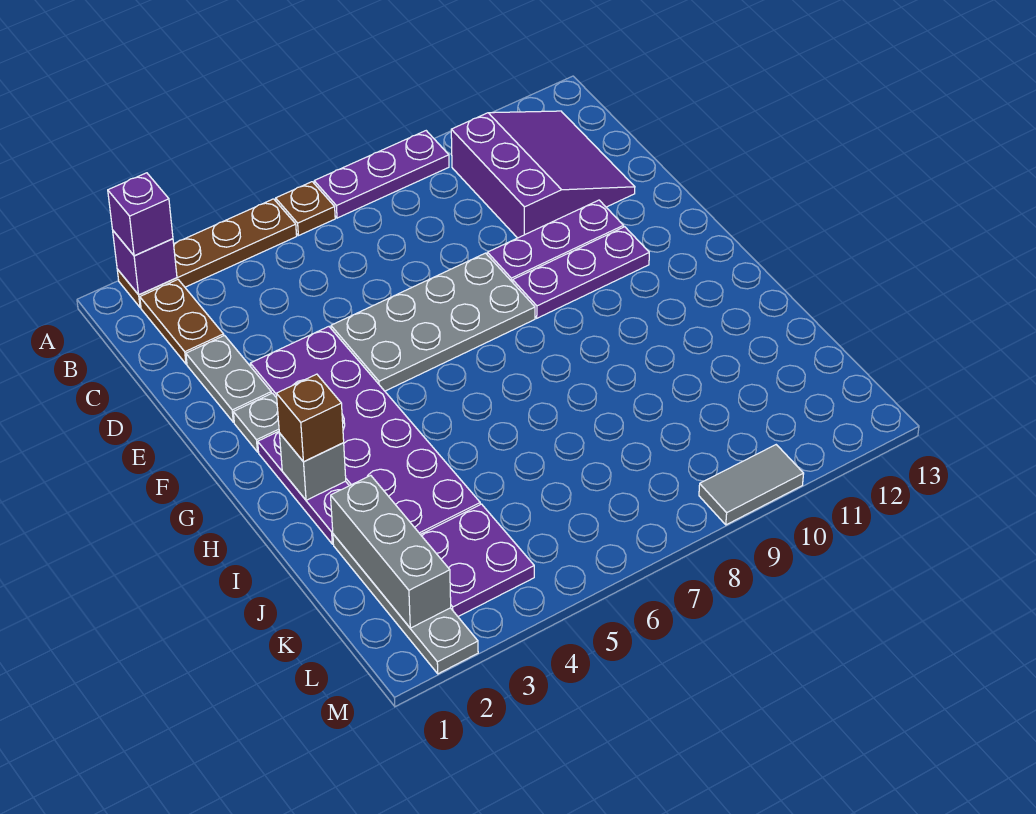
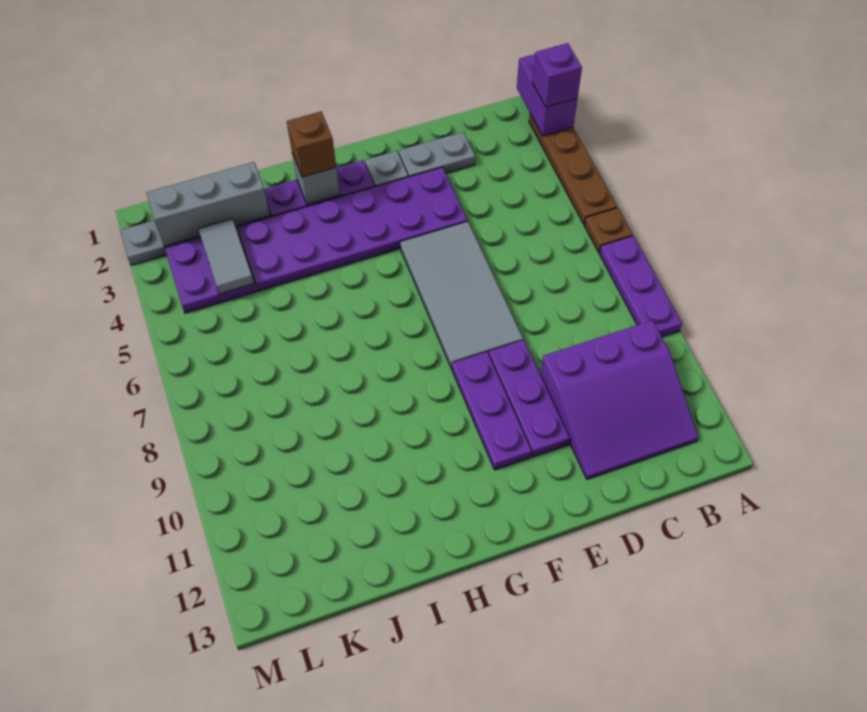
purple 1x1 brick [113,231,177,295] -> purple 1x2 brick [517,54,577,136]
brown 1x2 plate [140,280,224,364] -> none
grey 2x4 plate [331,253,535,391] -> grey 2x4 tile [400,221,523,369]
grey 1x2 tile [699,445,804,525] -> grey 1x2 tile moved to [198,219,254,294]

